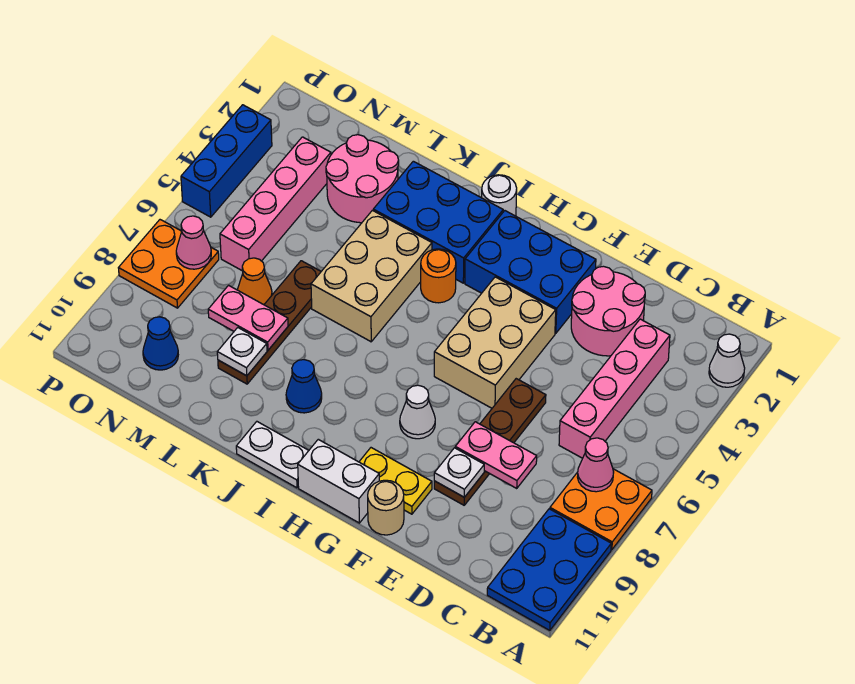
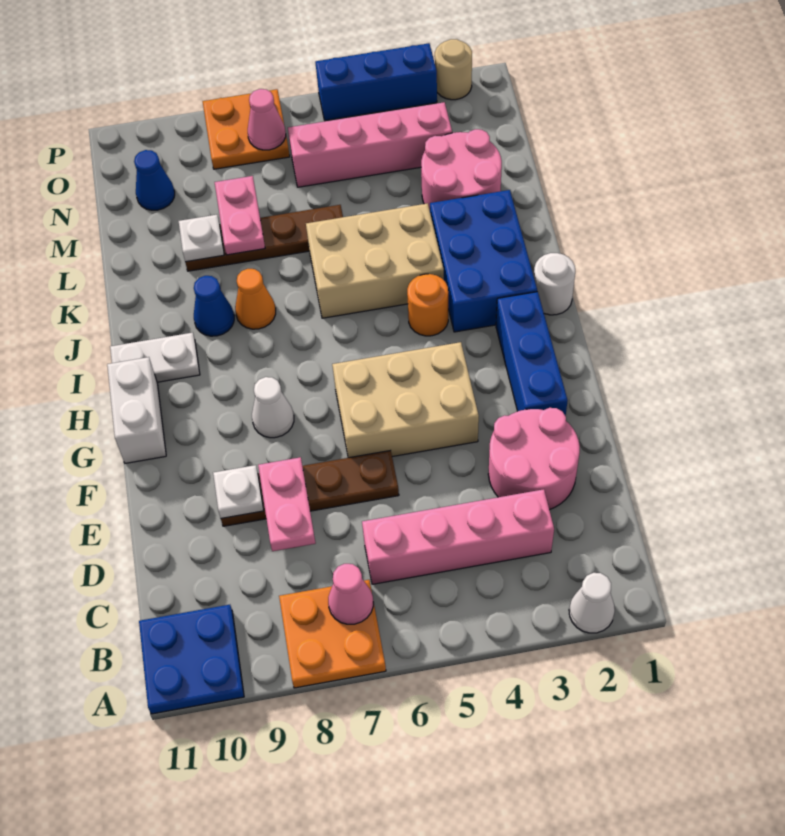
blue 2x3 plate [487,509,611,630] -> blue 2x2 plate [139,605,244,714]
blue 2x3 brick [465,211,596,333] -> blue 1x3 brick [496,292,568,416]
yellow 1x2 plate [359,448,432,514] -> none
tan 1x1 round brick [368,480,404,535] -> tan 1x1 round brick moved to [435,39,472,100]
white 1x2 plate [236,422,309,488] -> white 1x2 plate turned to [110,333,200,382]
orange 1x1 cone [238,258,272,305] -> orange 1x1 cone moved to [235,269,276,329]

